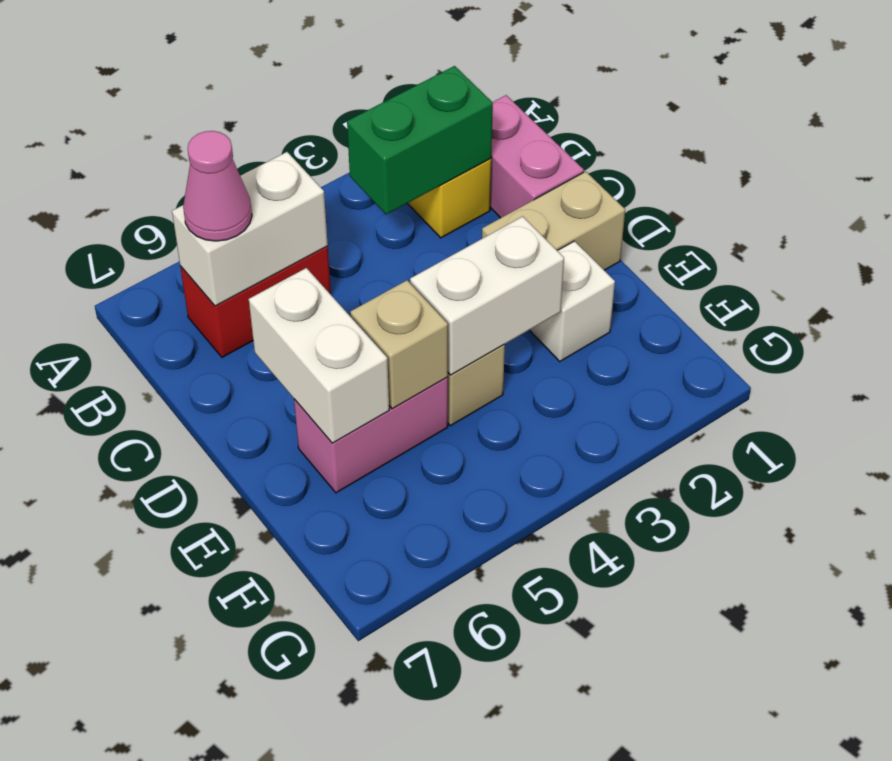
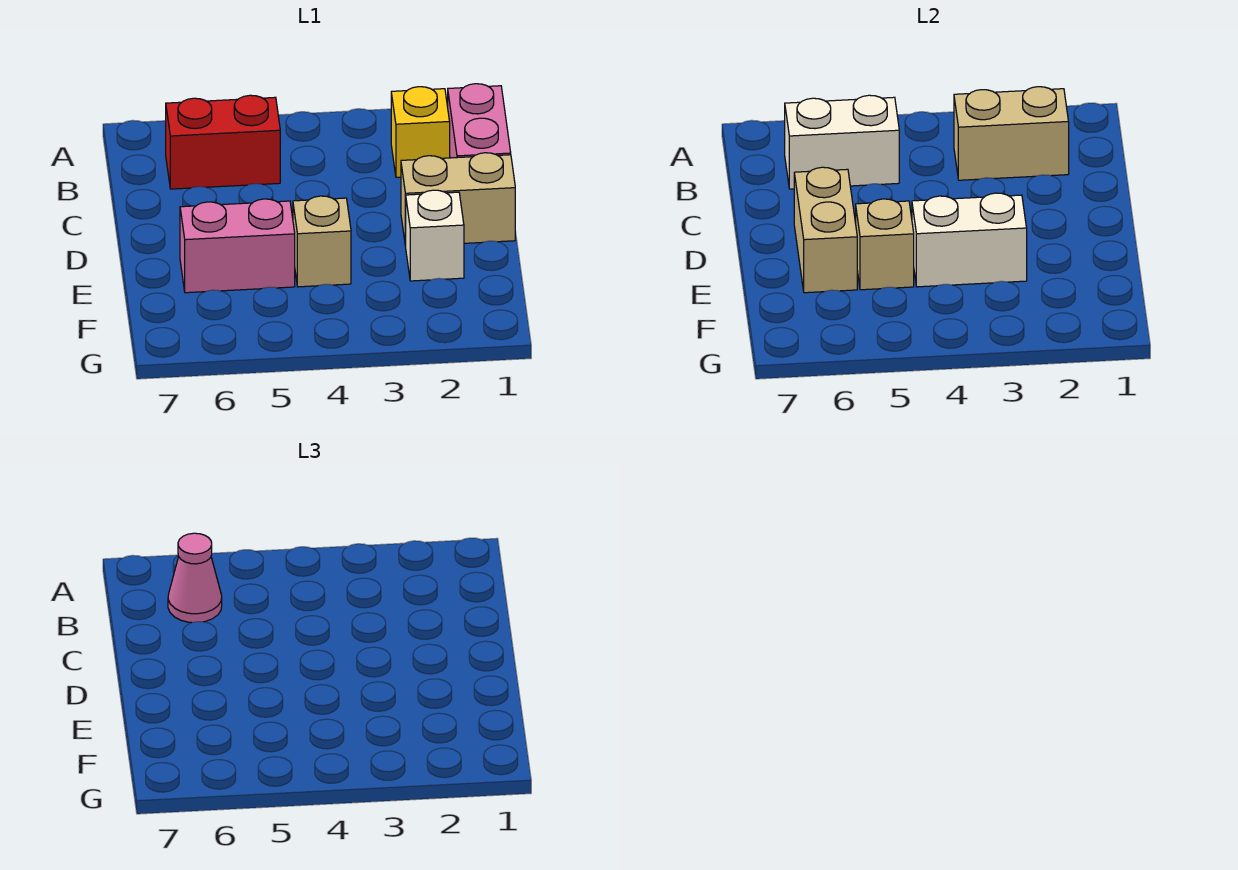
green 1x2 brick [347,66,493,214] -> tan 1x2 brick [954,87,1069,180]
white 1x2 brick [249,268,389,443] -> tan 1x2 brick [794,167,857,293]

